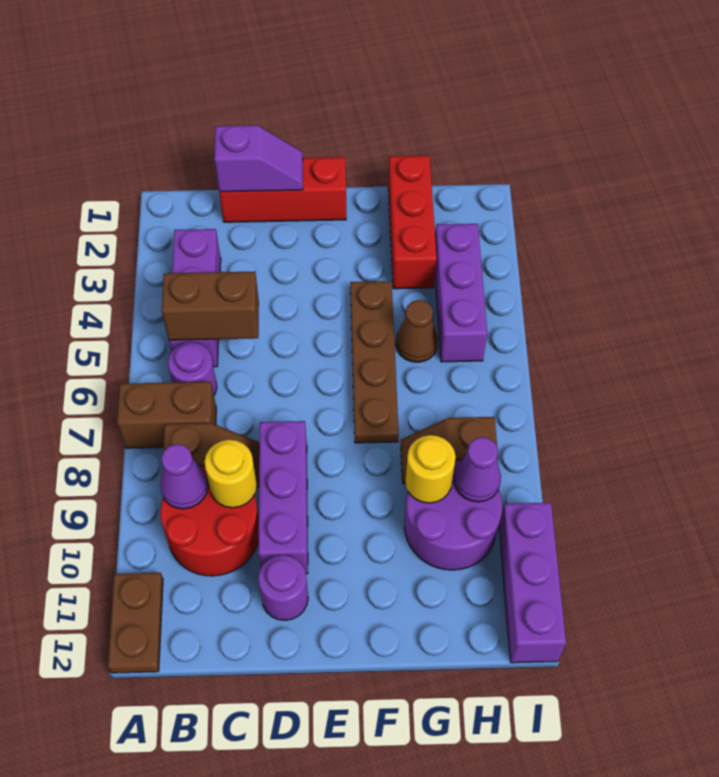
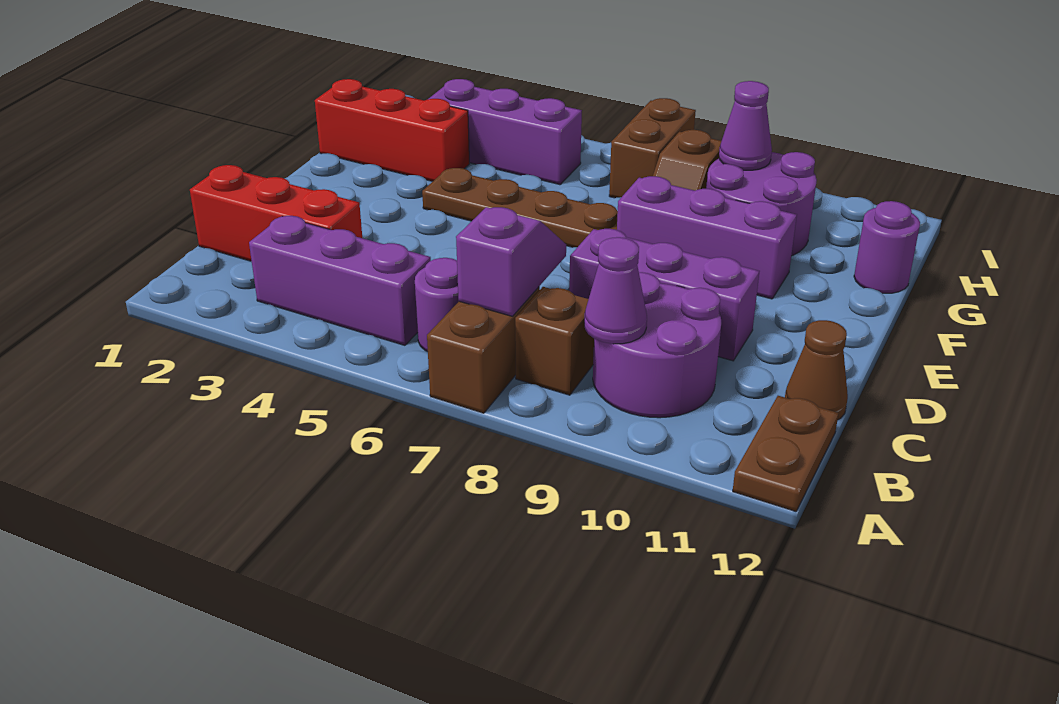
brown 1x2 plate [108,573,163,673] -> brown 1x2 plate turned to [733,396,839,511]
brown 1x2 brick [162,271,259,340] -> brown 1x2 brick moved to [609,98,696,198]
red 2x2 round brick [160,467,259,576] -> purple 2x2 round brick [593,272,721,418]
red 1x3 brick [219,157,346,222] -> red 1x3 brick turned to [190,165,362,261]
purple 1x2 slope [214,125,303,192] -> purple 1x2 slope moved to [456,207,566,316]
yellow 1x1 round brick [205,440,257,508] -> none
purple 1x1 round brick [258,555,308,620] -> purple 1x1 round brick moved to [854,201,920,293]
brown 1x1 cone [396,300,438,362] -> brown 1x1 cone moved to [785,320,848,420]
yellow 1x1 round brick [405,435,456,503] -> none
purple 1x3 brick [499,503,566,663] -> purple 1x3 brick moved to [617,176,797,299]

